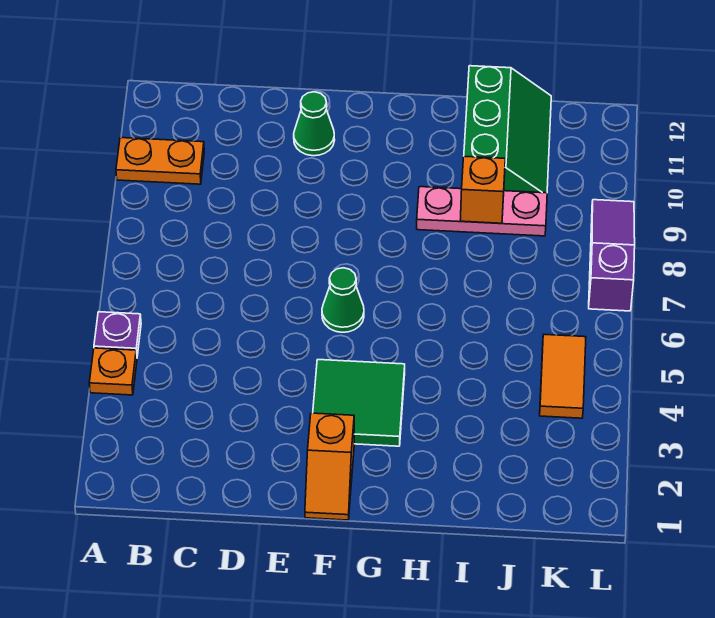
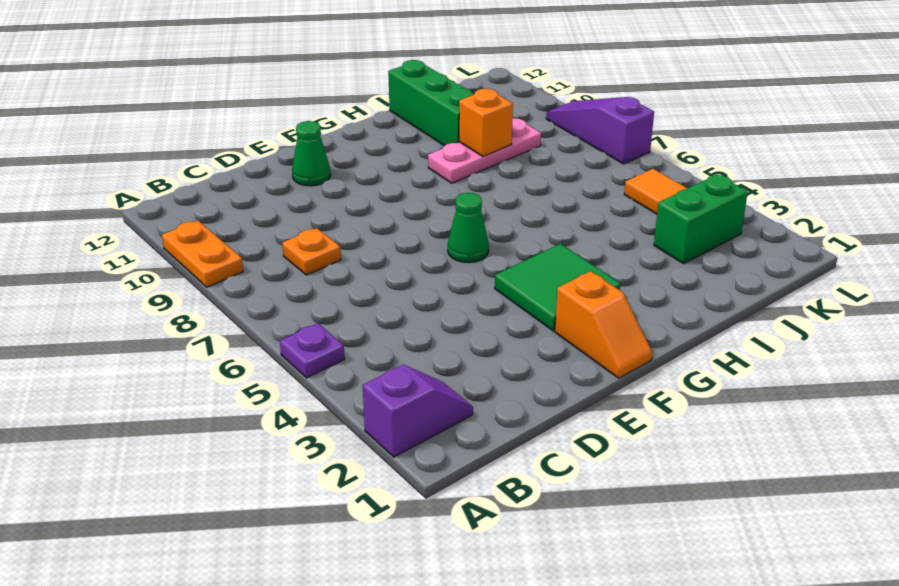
none -> purple 1x2 slope [363,364,473,457]
orange 1x1 plate [89,348,137,395] -> orange 1x1 plate moved to [282,228,341,275]
orange 1x2 plate [116,138,204,184] -> orange 1x2 plate turned to [162,220,243,287]
none -> green 1x2 brick [654,175,748,264]

